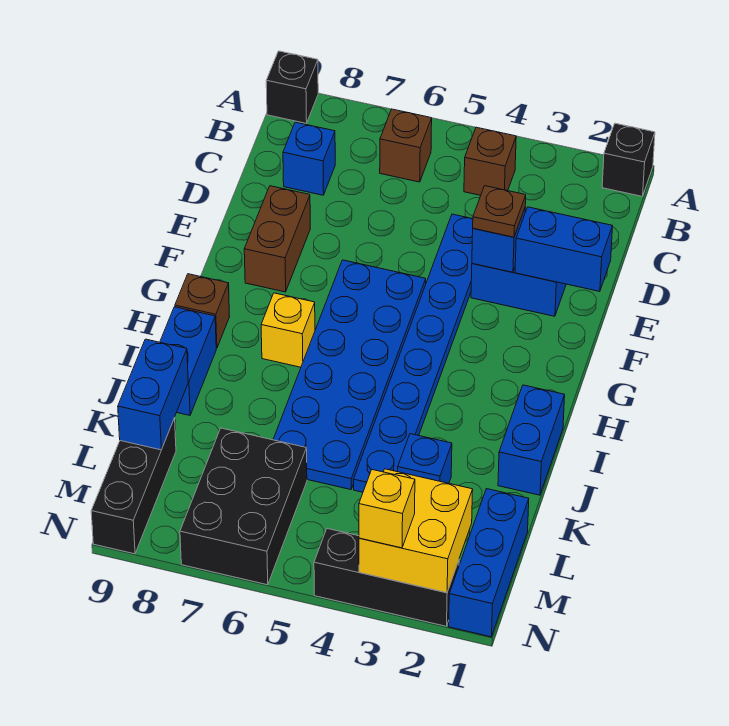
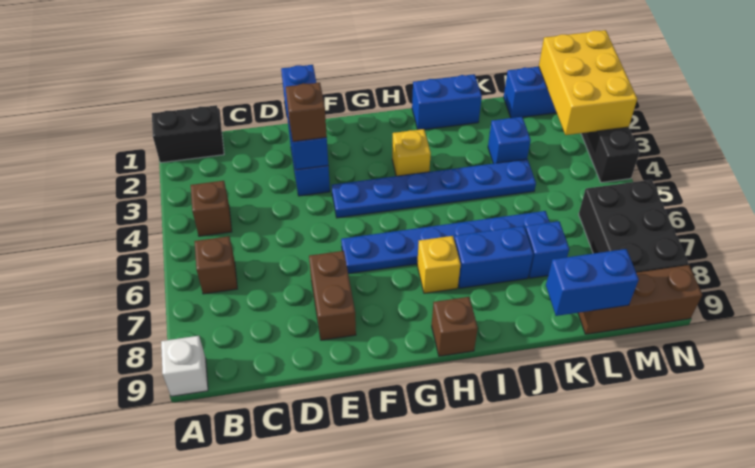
black 1x1 brick [602,123,655,196] -> black 1x2 brick [152,105,224,163]
black 1x1 brick [266,51,318,123] -> white 1x1 brick [161,336,208,396]
blue 1x1 brick [283,122,335,195] -> blue 1x1 brick moved to [525,221,569,278]
blue 1x8 plate [353,214,473,492] -> blue 1x6 plate [332,159,536,218]
brown 1x1 plate [473,186,526,237] -> brown 1x1 brick [286,83,327,142]
brown 1x2 brick [244,186,310,292] -> brown 1x2 brick turned to [309,251,356,340]
blue 2x6 plate [273,260,426,490] -> blue 1x6 plate [341,211,550,274]
blue 1x2 brick [160,307,216,415] -> blue 1x2 brick moved to [454,226,533,288]
black 2x3 brick [180,428,307,585] -> black 2x3 brick turned to [579,180,689,273]
black 1x3 brick [91,418,176,554] -> brown 1x3 brick [578,265,702,334]
yellow 2x2 brick [359,469,473,593] -> yellow 2x3 brick [539,30,637,135]
yellow 1x1 brick [359,470,415,548] -> yellow 1x1 brick moved to [392,129,431,176]

